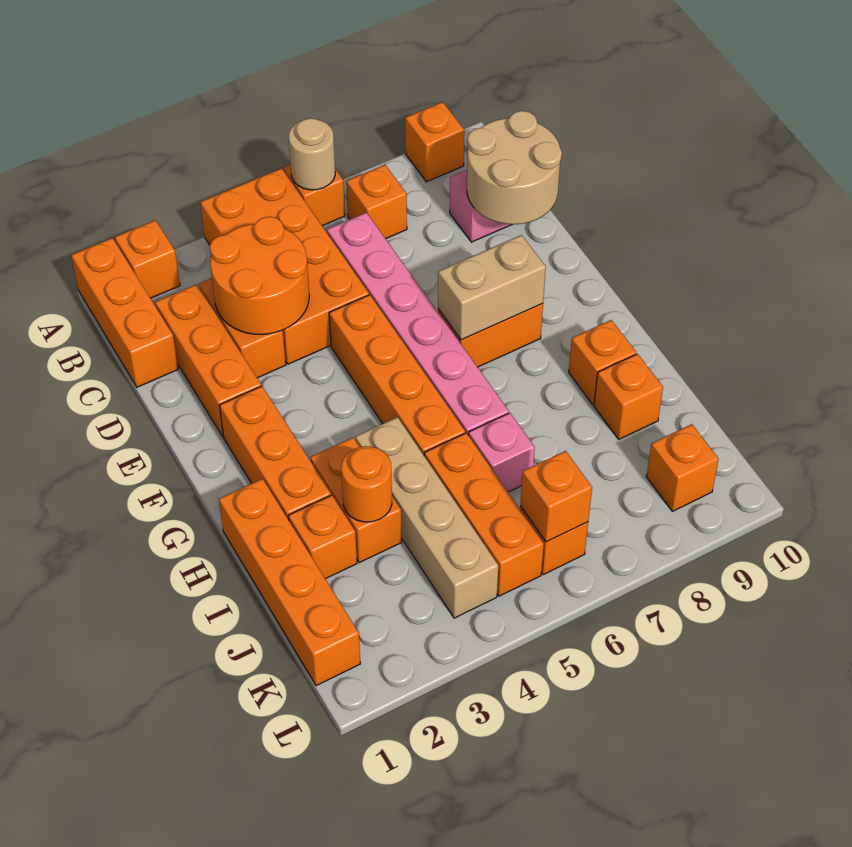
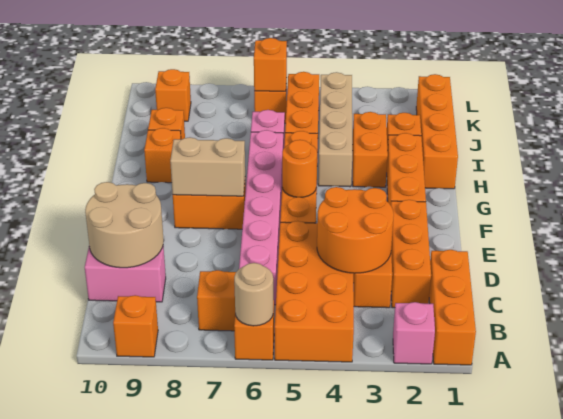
orange 1x1 brick [115,220,180,298] -> pink 1x1 brick [393,302,435,364]
orange 1x1 round brick [341,446,392,522] -> orange 1x1 round brick moved to [282,140,317,197]

